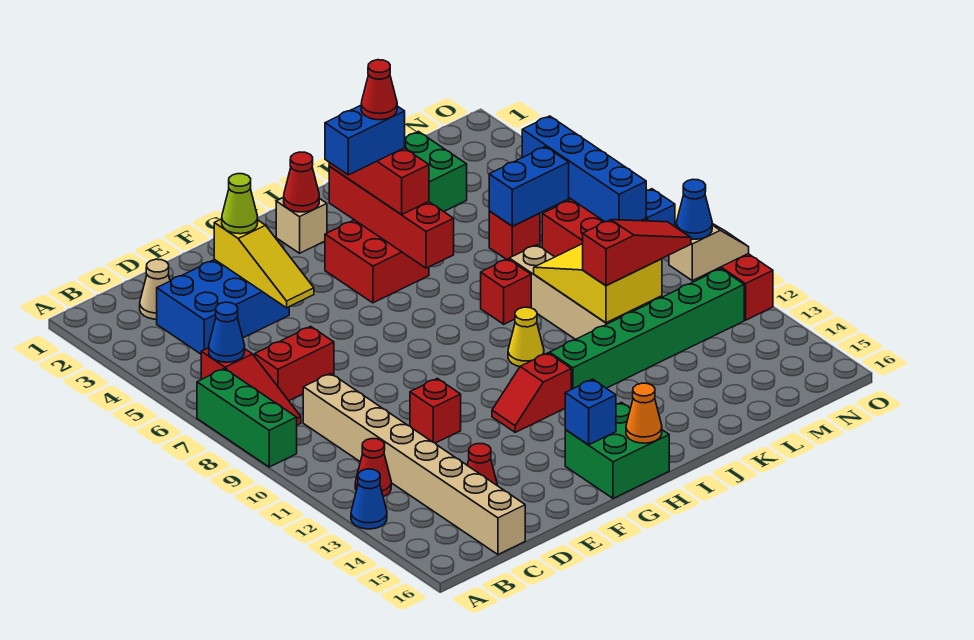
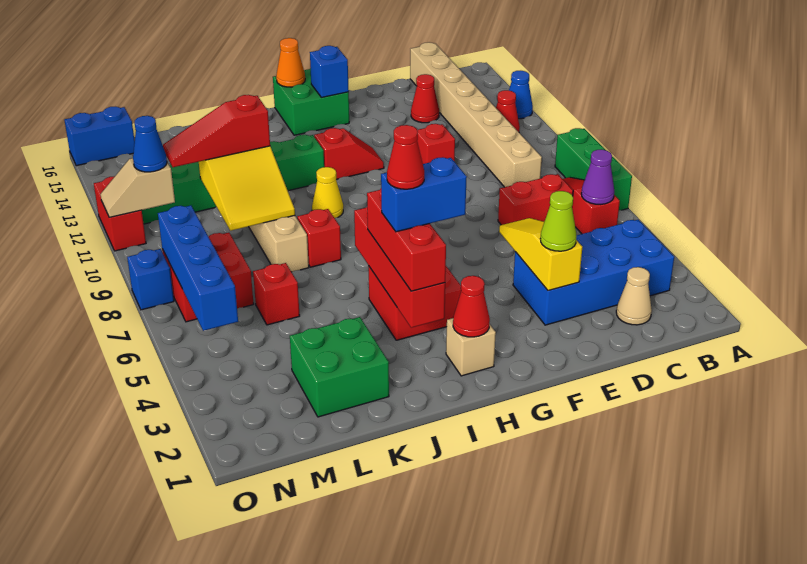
blue 1x1 cone [209,302,245,362] -> purple 1x1 cone [581,149,614,204]
blue 2x3 brick [157,260,289,354] -> blue 2x4 brick [513,220,674,325]
blue 1x2 brick [489,147,569,226] -> blue 1x2 brick moved to [65,107,135,166]

